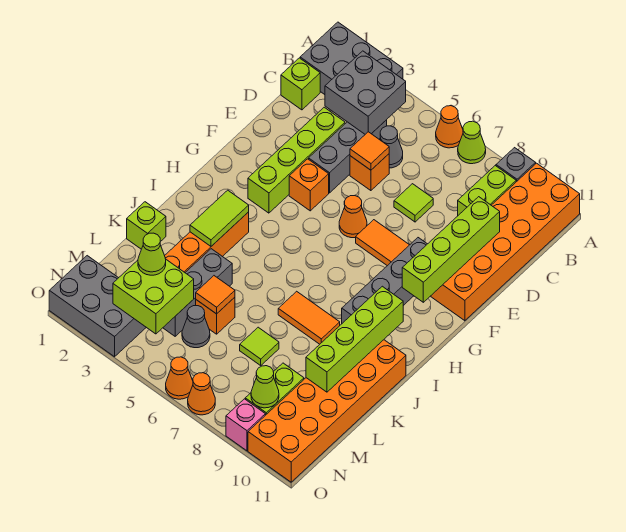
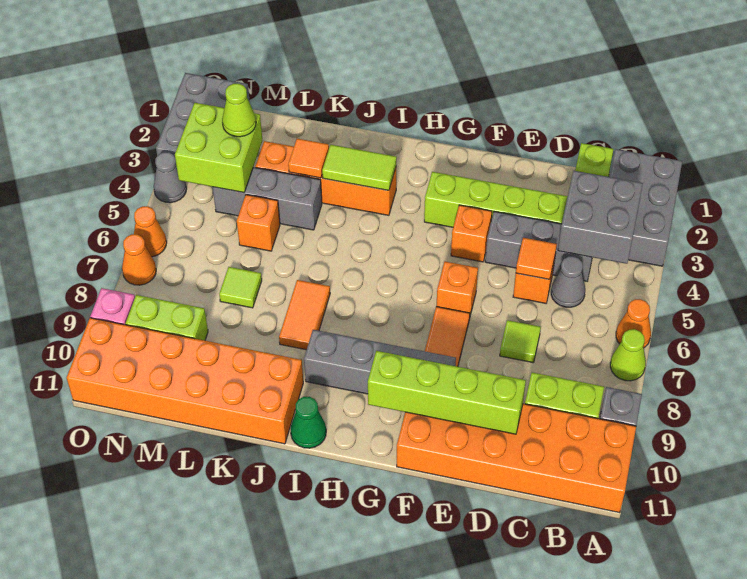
orange 1x1 cone [339,196,367,238] -> orange 1x1 brick [436,262,478,319]
lime 1x4 brick [306,286,403,392] -> none
none -> green 1x1 cone [291,397,326,448]
lime 1x1 brick [127,202,166,249] -> none
orange 1x1 tile [196,276,235,314] -> orange 1x1 tile moved to [288,139,329,178]
grey 1x1 cone [182,306,210,348] -> grey 1x1 cone moved to [154,152,187,203]
lime 1x1 cone [251,366,279,408] -> none

